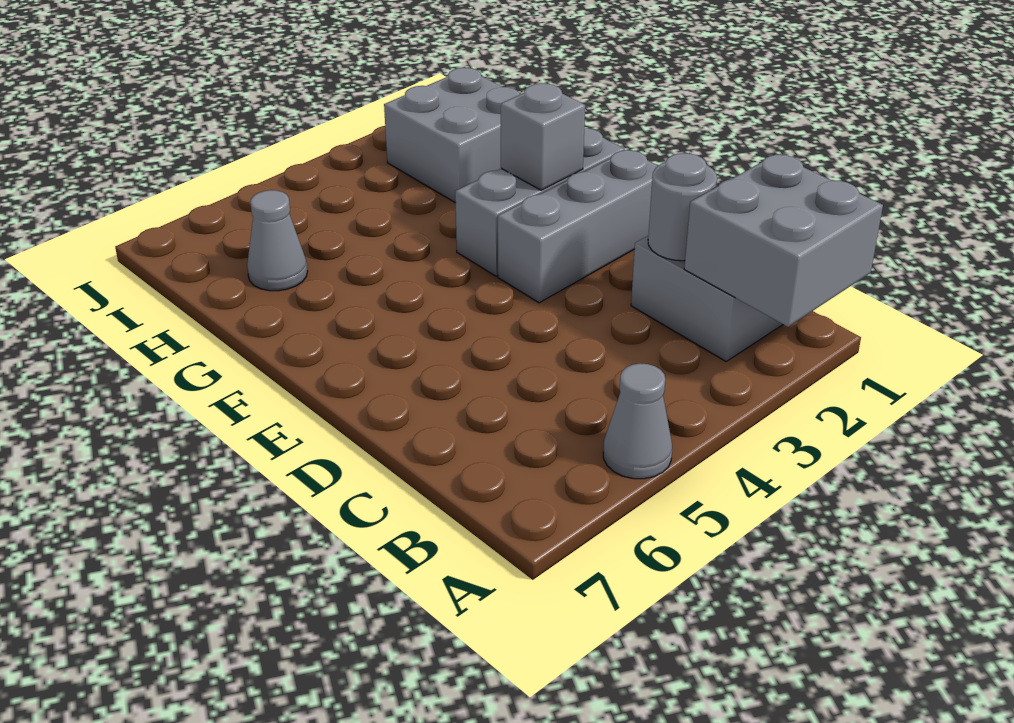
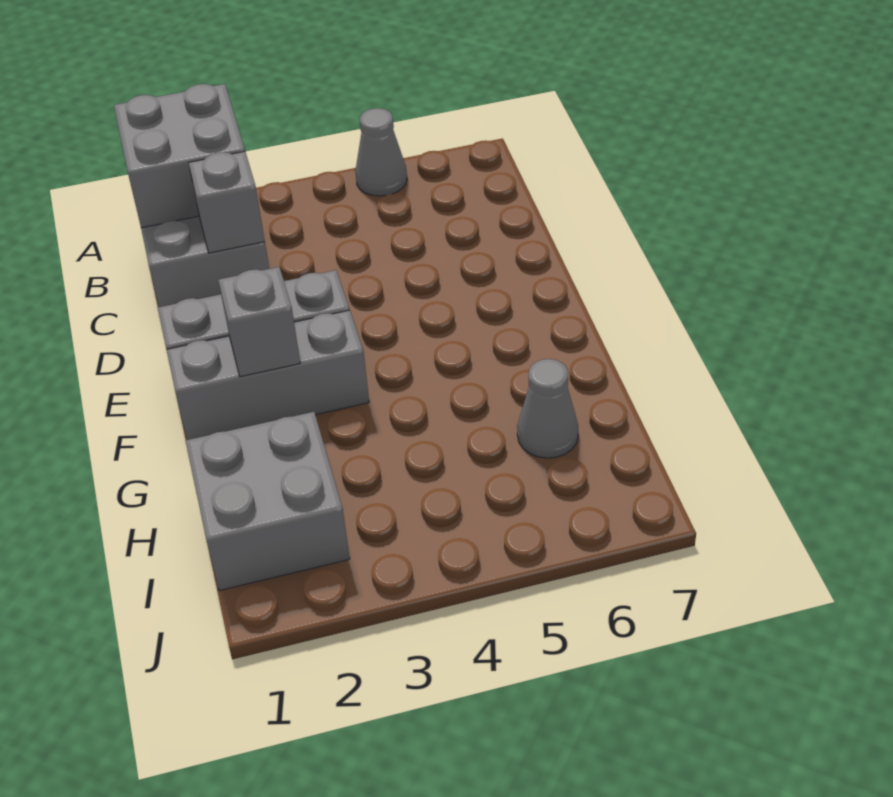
grey 1x1 round brick [648,153,717,261] -> grey 1x1 brick [189,151,265,253]

